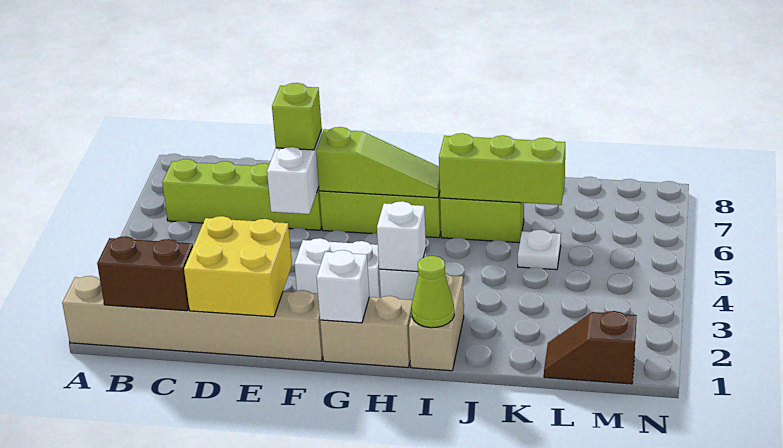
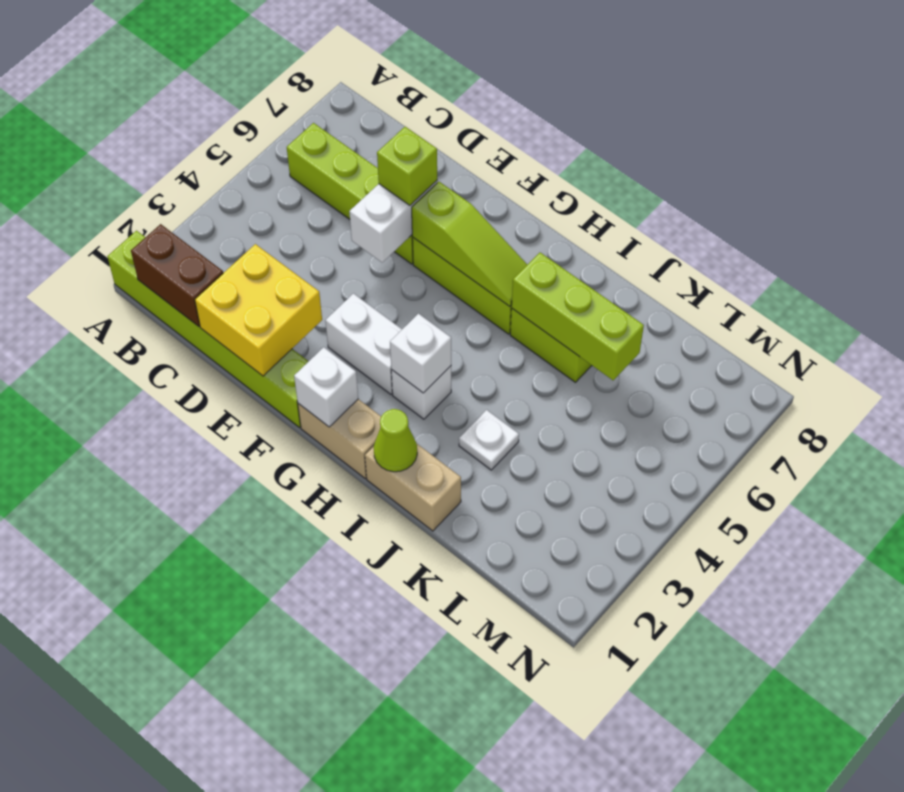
tan 1x6 brick [62,276,323,361] -> lime 1x6 brick [107,231,309,427]
tan 1x2 brick [409,273,464,371] -> tan 1x2 brick turned to [365,444,461,531]
white 1x1 plate [518,229,561,270] -> white 1x1 plate moved to [459,410,519,470]
brown 1x2 slope [544,311,637,384] -> none

